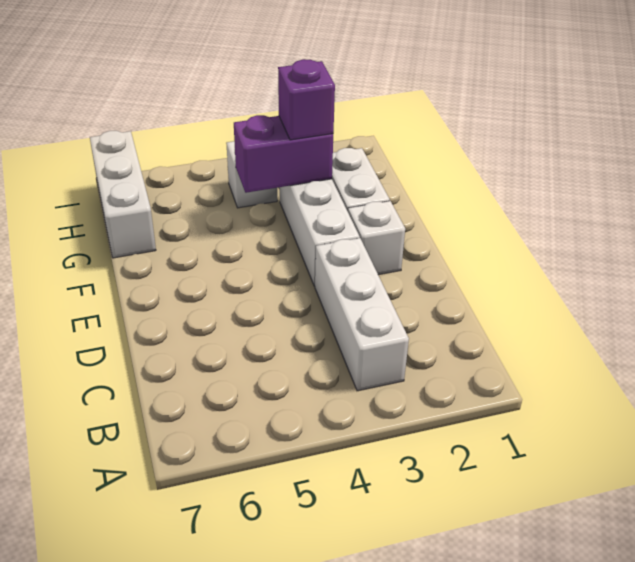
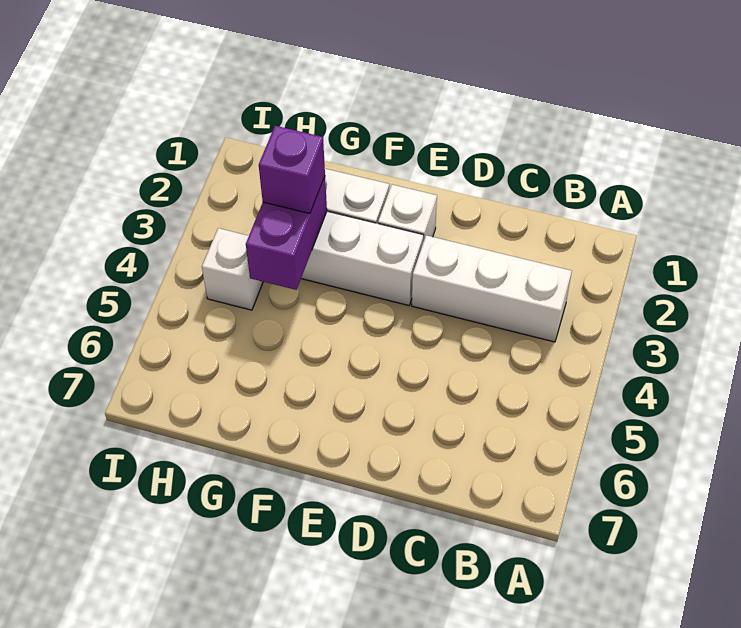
white 1x3 brick [90,131,156,258] -> none

